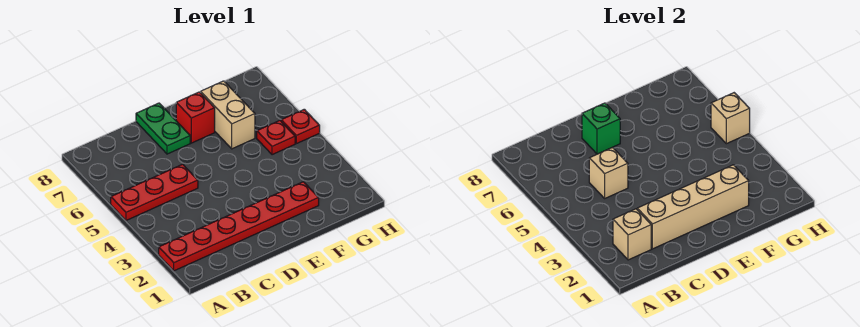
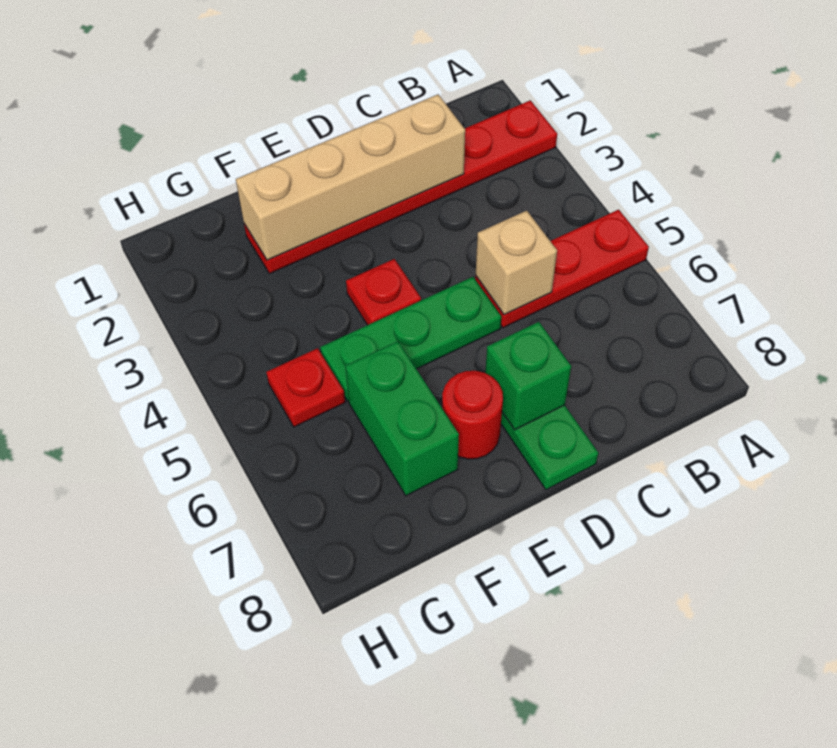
tan 1x1 brick [613,209,651,260] -> none
none -> green 1x3 plate [320,277,501,401]
red 1x1 brick [176,92,215,143] -> red 1x1 round brick [442,371,503,459]
tan 1x2 brick [201,81,255,149] -> green 1x2 brick [345,341,459,496]
red 1x1 plate [281,109,320,144] -> red 1x1 plate moved to [346,259,421,325]
tan 1x1 brick [711,93,750,144] -> none

